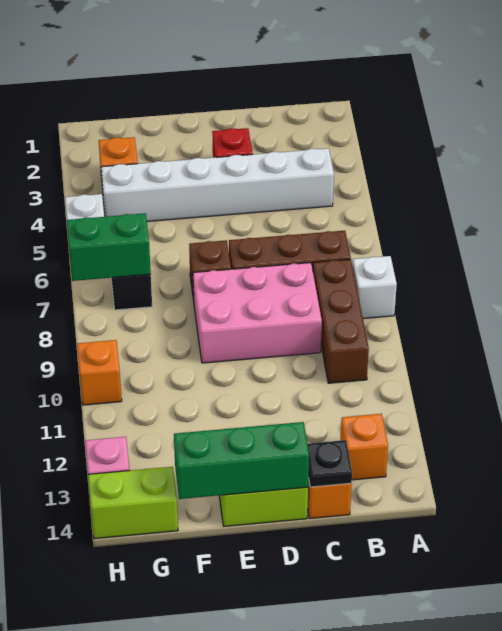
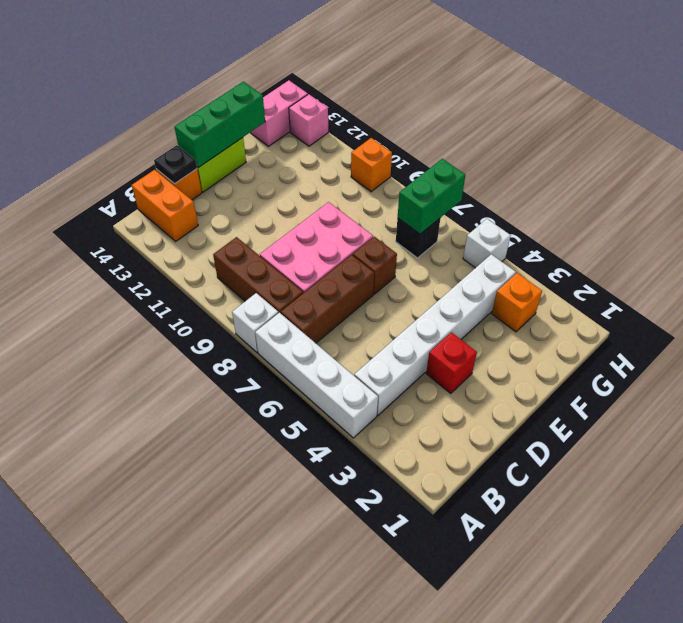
none -> white 1x4 brick [255,313,378,438]
orange 1x1 brick [340,414,388,480] -> orange 1x2 brick [132,170,198,241]
lime 1x2 brick [88,467,178,539] -> pink 1x2 brick [250,80,308,146]

